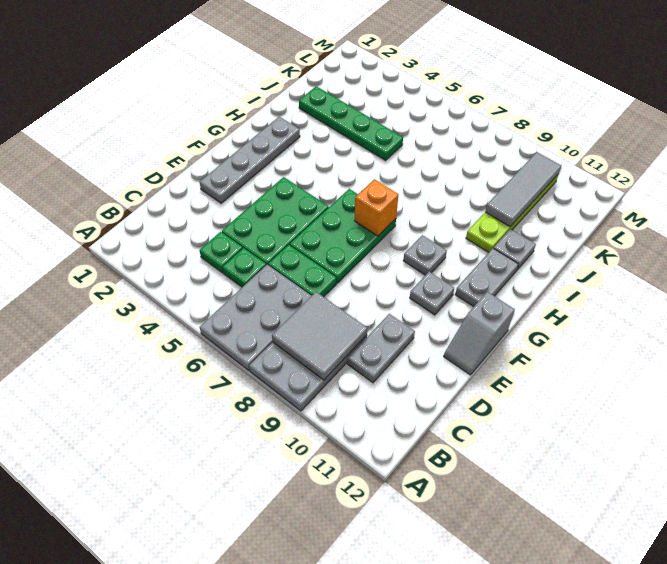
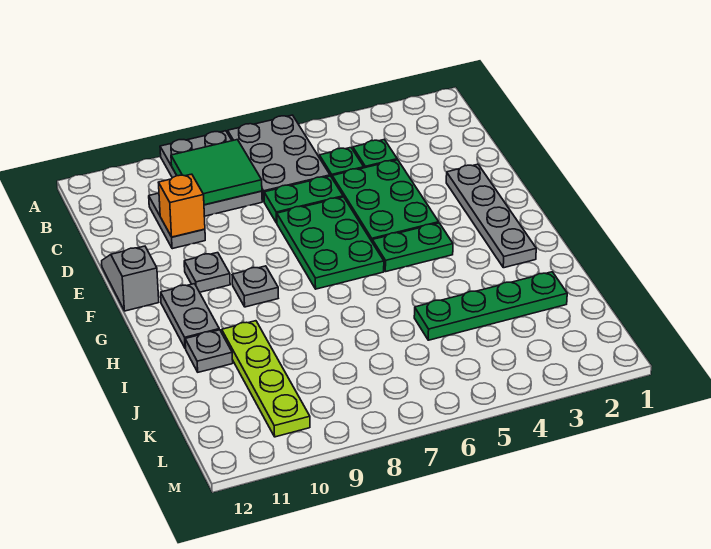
grey 2x2 tile [272,292,367,380] -> green 2x2 tile [171,140,262,205]
none -> green 1x2 plate [372,223,453,272]
orange 1x1 brick [355,179,398,236] -> orange 1x1 brick moved to [158,174,205,237]
grey 1x3 tile [485,152,561,227] -> none

